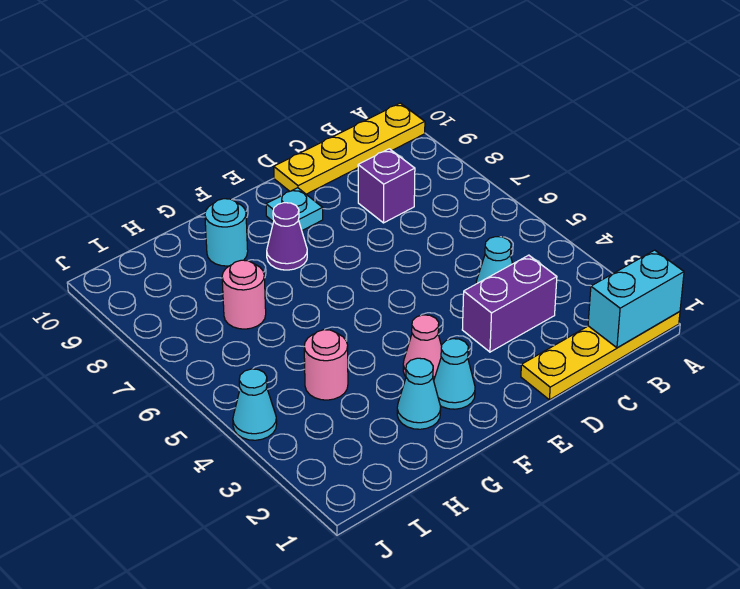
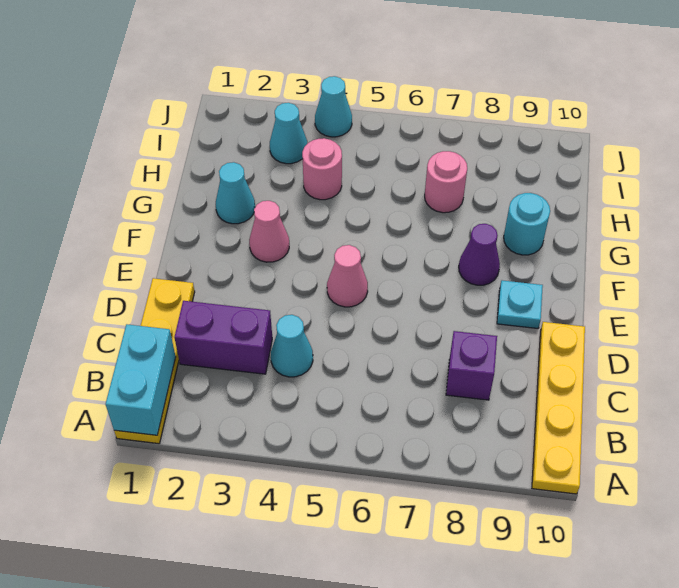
purple 1x2 brick [462,255,557,352] -> purple 1x2 brick turned to [175,301,272,374]
none -> pink 1x1 cone [327,245,368,307]
cyan 1x1 cone [434,339,475,409] -> cyan 1x1 cone moved to [270,103,307,164]

